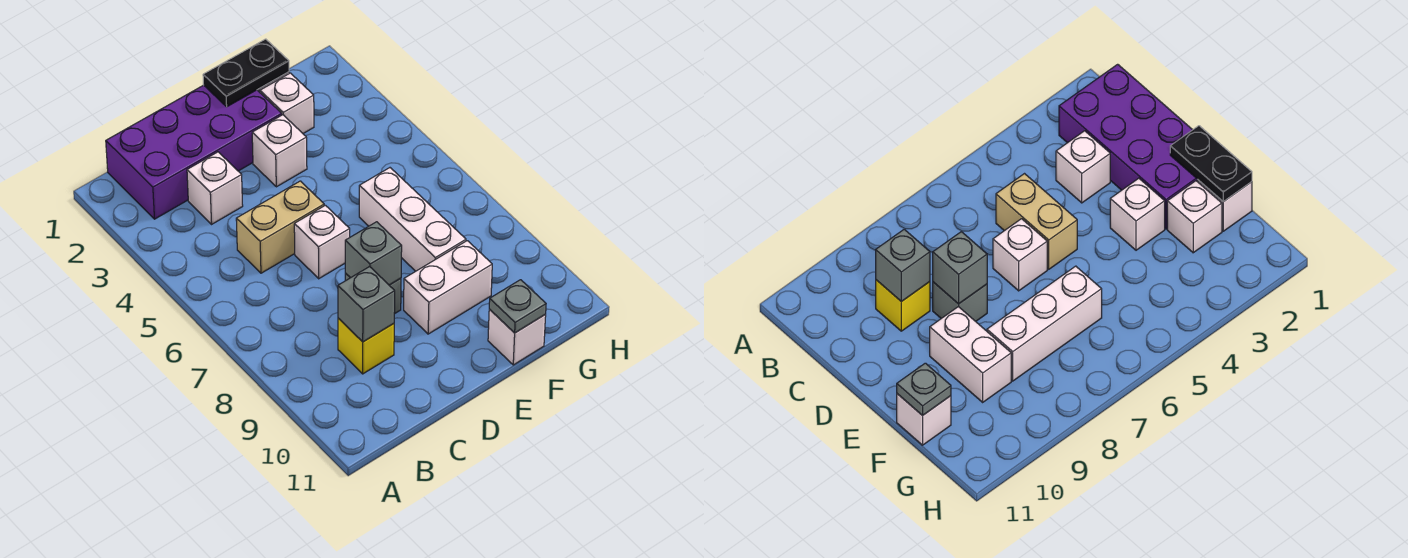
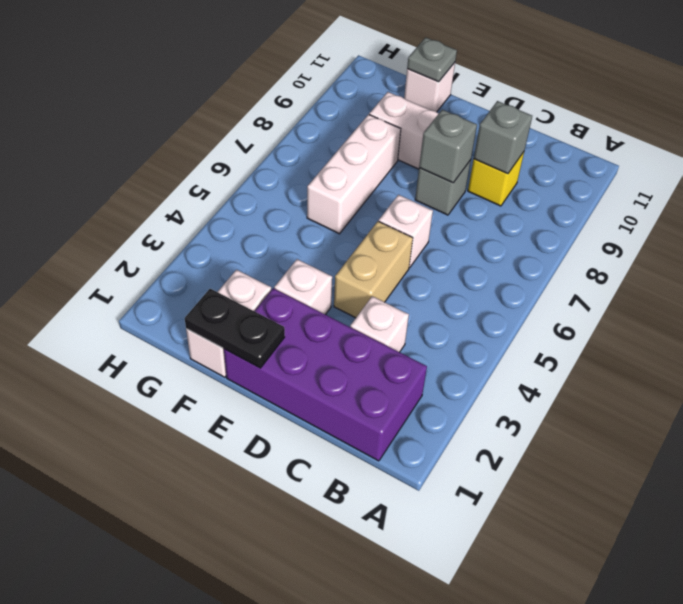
tan 1x2 brick [236,181,324,273] -> tan 1x2 brick turned to [334,221,413,318]

